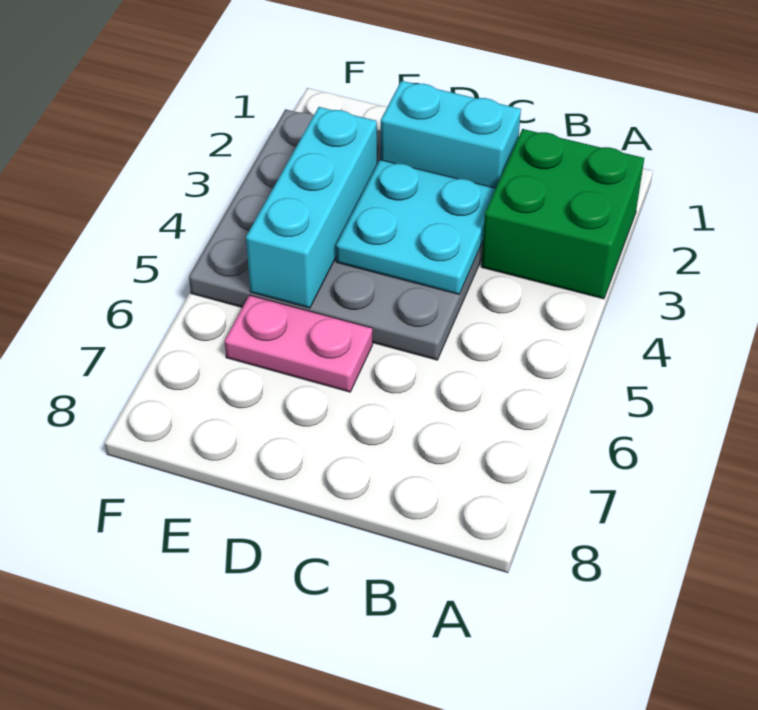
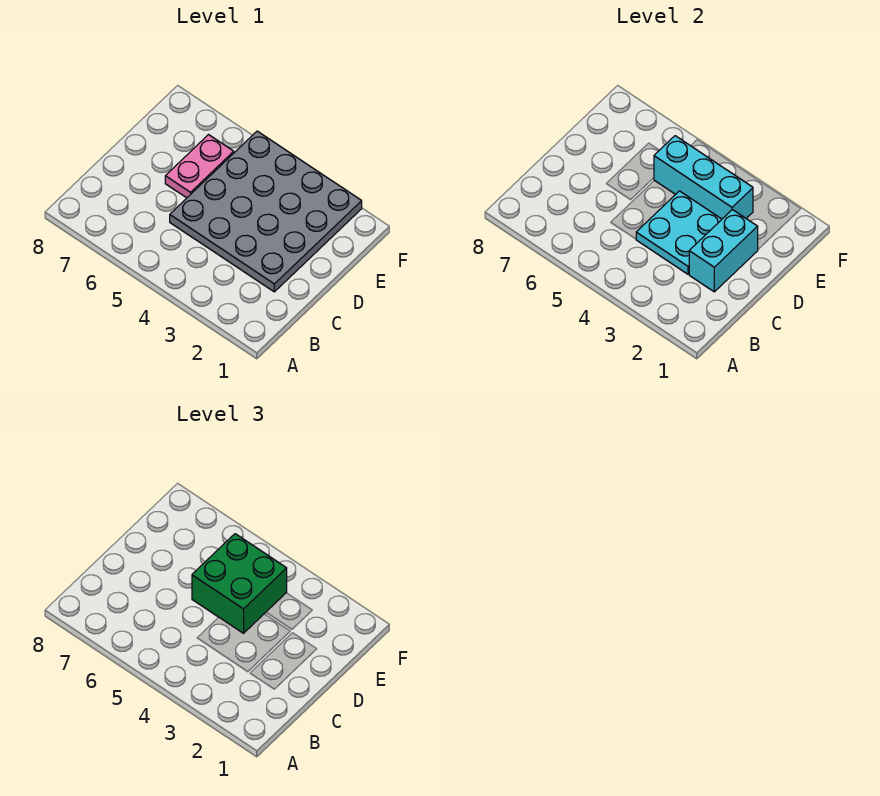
green 2x2 brick [481,129,644,299] -> green 2x2 brick moved to [192,534,287,633]

